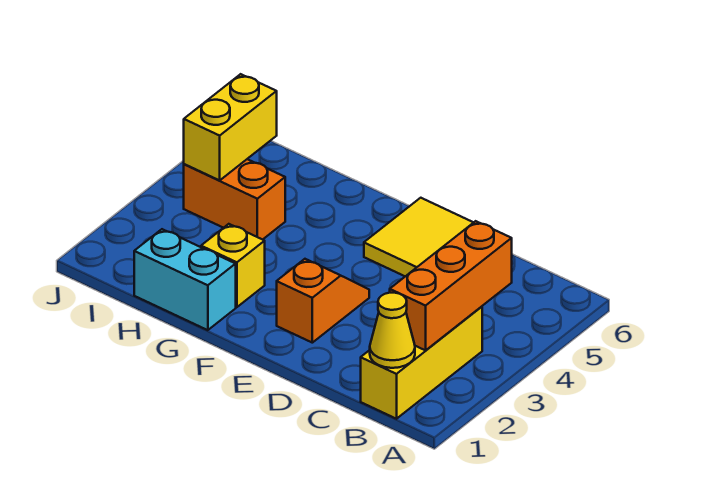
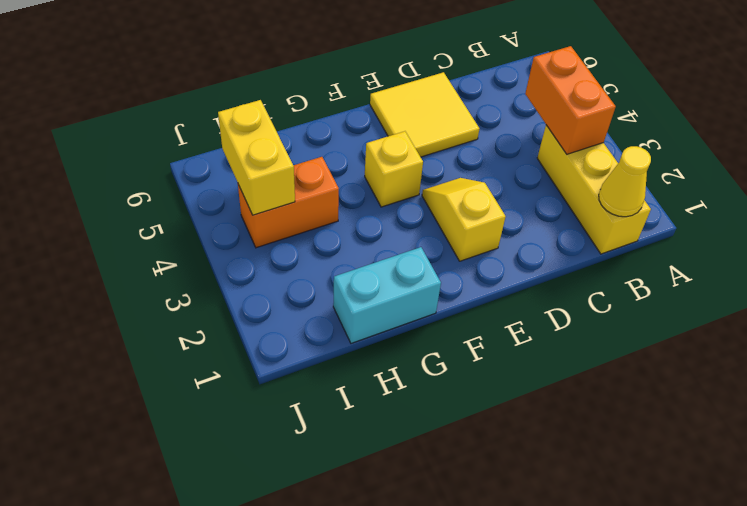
orange 1x3 brick [390,221,512,350] -> orange 1x2 brick [525,46,616,154]
orange 1x2 slope [277,259,369,343] -> yellow 1x2 slope [422,178,506,261]
yellow 1x1 brick [201,224,265,307] -> yellow 1x1 brick moved to [365,131,423,207]

